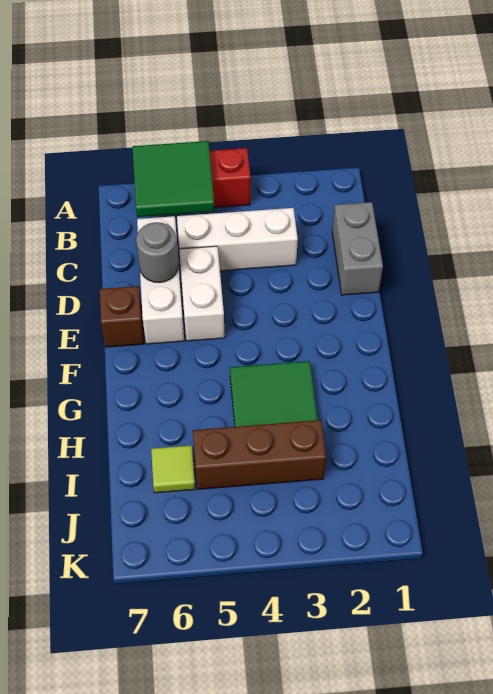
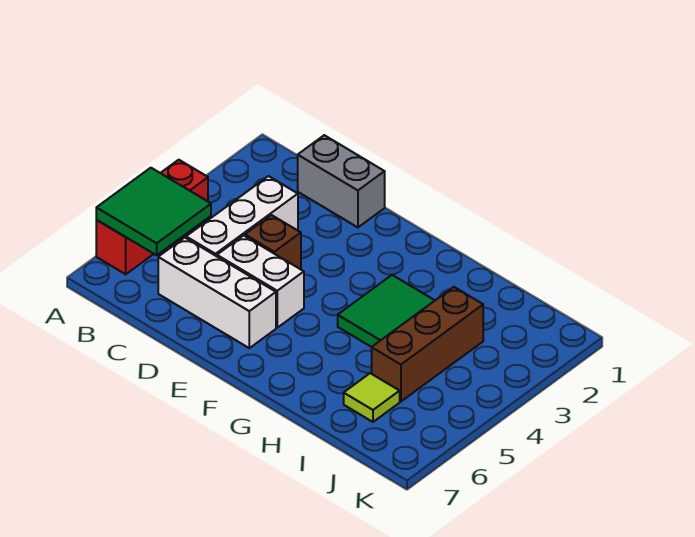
grey 1x1 round brick [136,222,179,282] -> none
brown 1x1 brick [100,286,144,347] -> brown 1x1 brick moved to [245,215,301,269]

